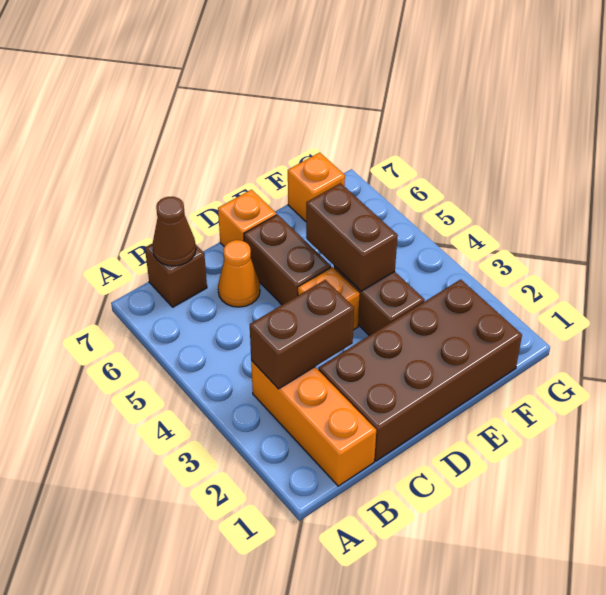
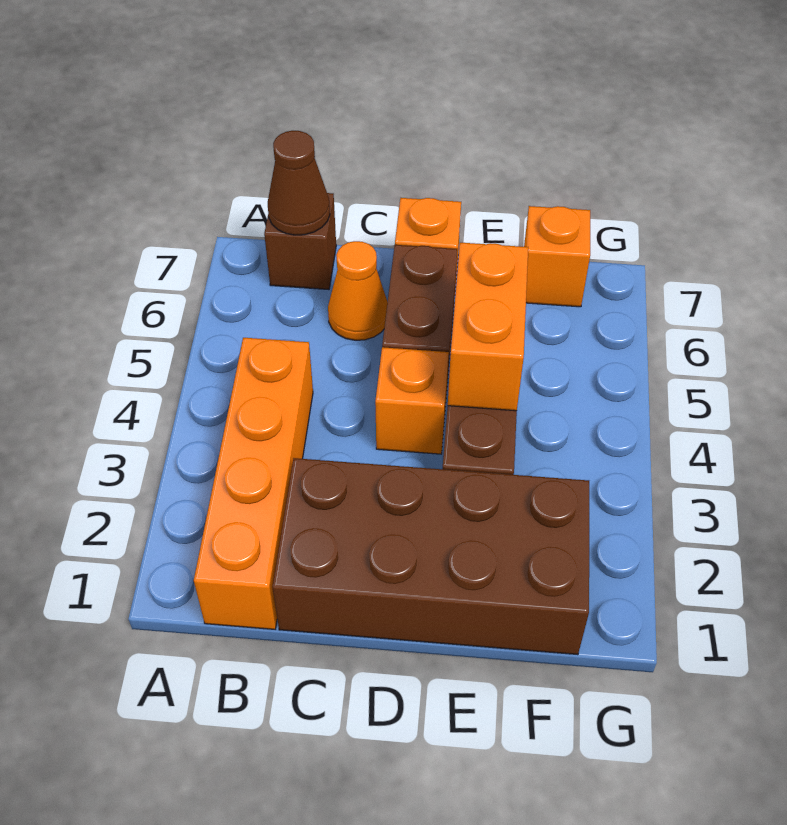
orange 1x3 brick [251,361,376,486] -> orange 1x4 brick [194,338,313,629]
brown 1x2 brick [250,280,354,389] -> none
brown 1x2 brick [306,183,398,291] -> orange 1x2 brick [448,243,528,411]

